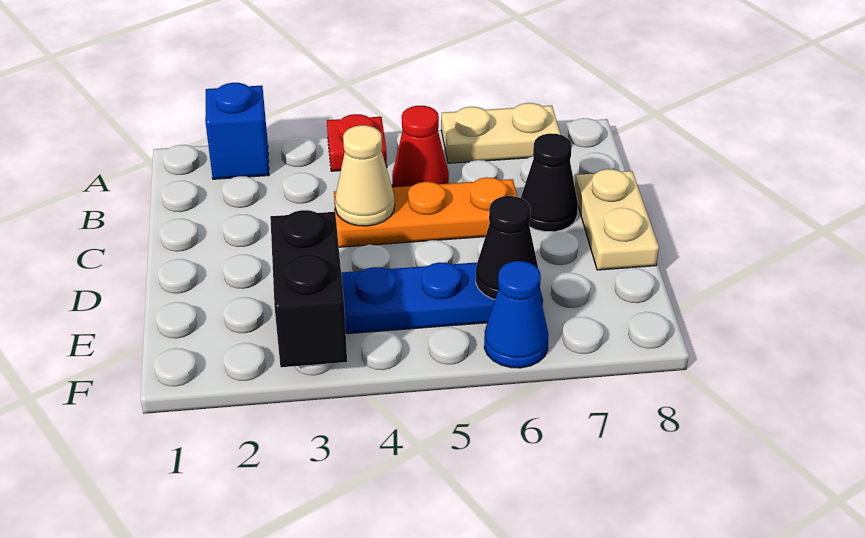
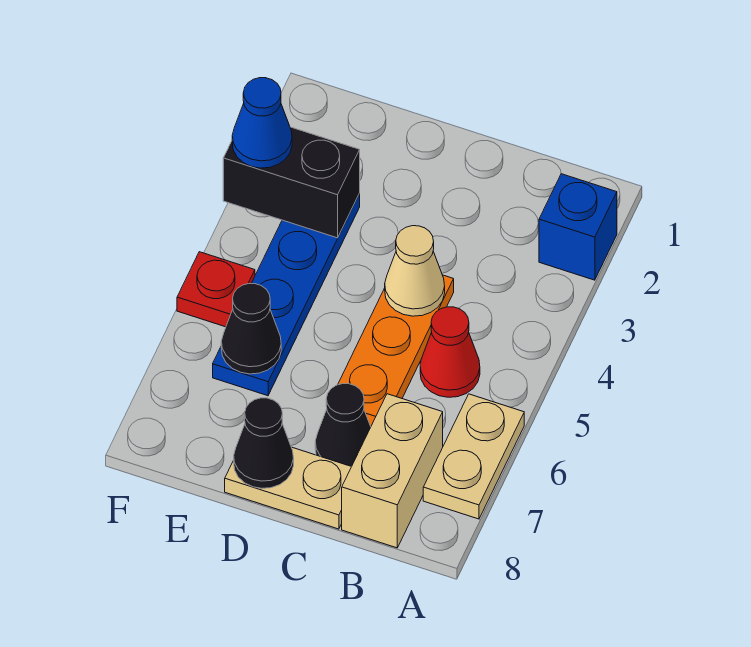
red 1x1 plate [327,114,387,171] -> red 1x1 plate moved to [177,252,255,327]
none -> tan 1x2 brick [342,394,443,548]
none -> black 1x1 cone [234,398,294,488]
blue 1x1 cone [484,261,548,368] -> blue 1x1 cone moved to [232,78,292,168]

